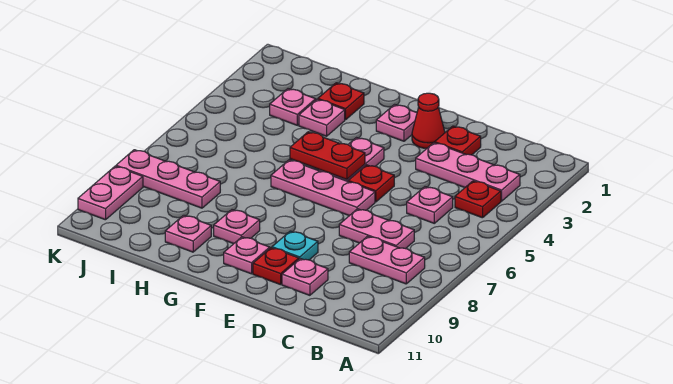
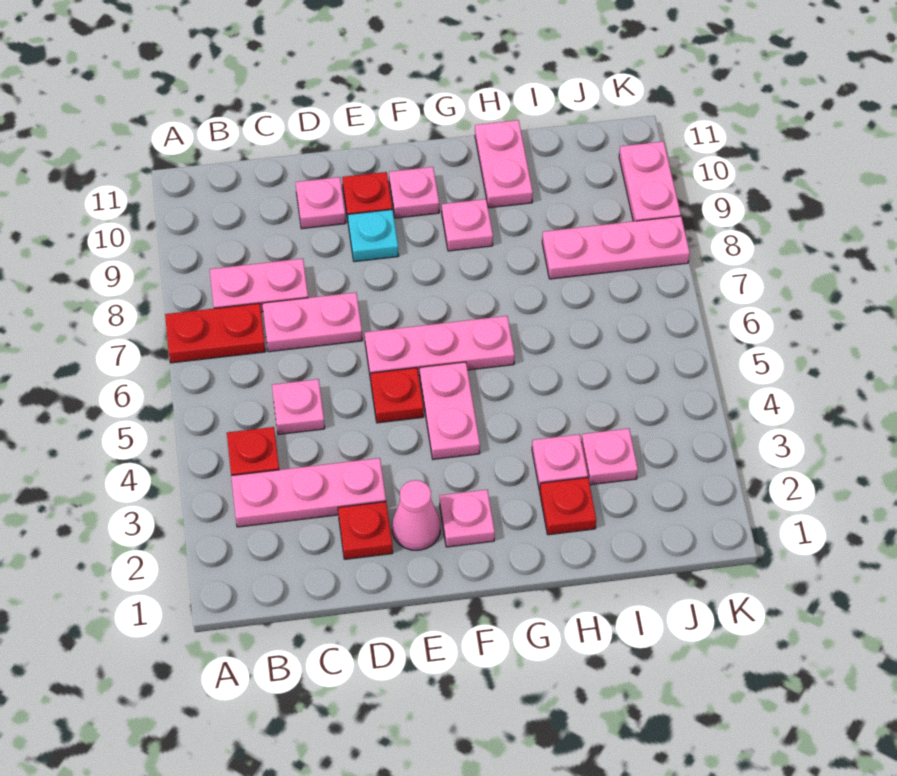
red 1x1 cone [412,93,445,149] -> pink 1x1 cone [392,480,440,550]
red 1x2 plate [290,132,365,180] -> red 1x2 plate moved to [165,303,266,363]
pink 1x1 plate [165,215,211,252] -> pink 1x2 plate [475,120,533,208]

